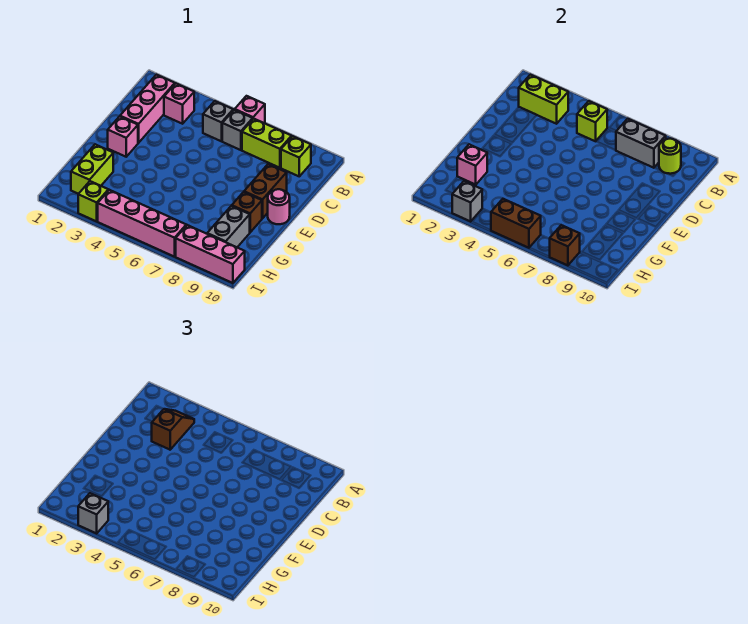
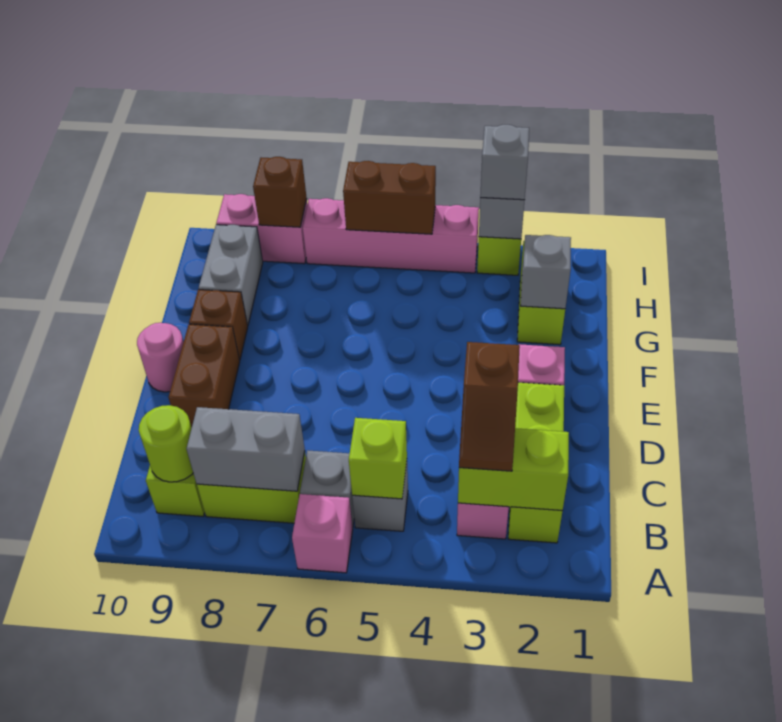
pink 1x3 brick [120,75,175,143] -> lime 1x3 brick [508,383,564,543]
pink 1x1 brick [457,144,487,185] -> grey 1x1 brick [520,235,571,309]
pink 1x3 brick [176,225,245,283] -> pink 1x2 brick [216,194,307,264]

